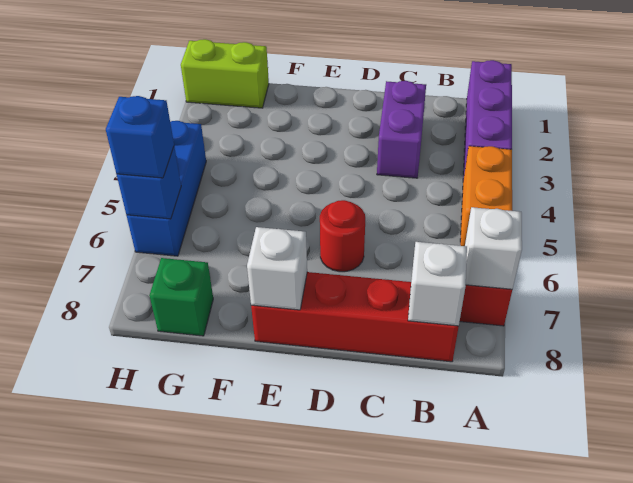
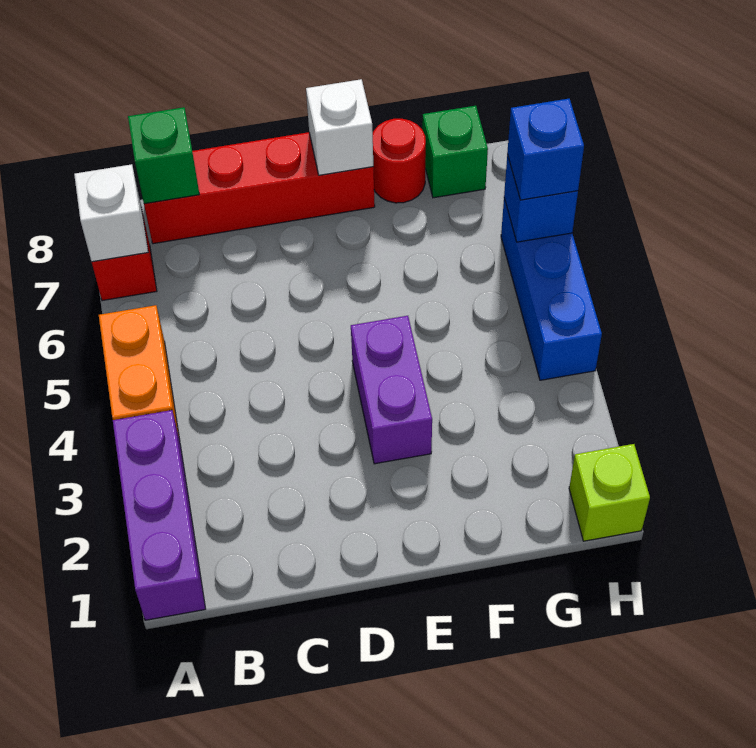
white 1x1 brick [408,242,467,326] -> green 1x1 brick [128,107,199,204]
purple 1x2 brick [377,81,426,178] -> purple 1x2 brick moved to [351,316,432,464]
red 1x1 round brick [320,200,365,272] -> red 1x1 round brick moved to [373,119,426,203]
lime 1x2 brick [181,39,269,108] -> lime 1x1 brick [569,444,650,541]

